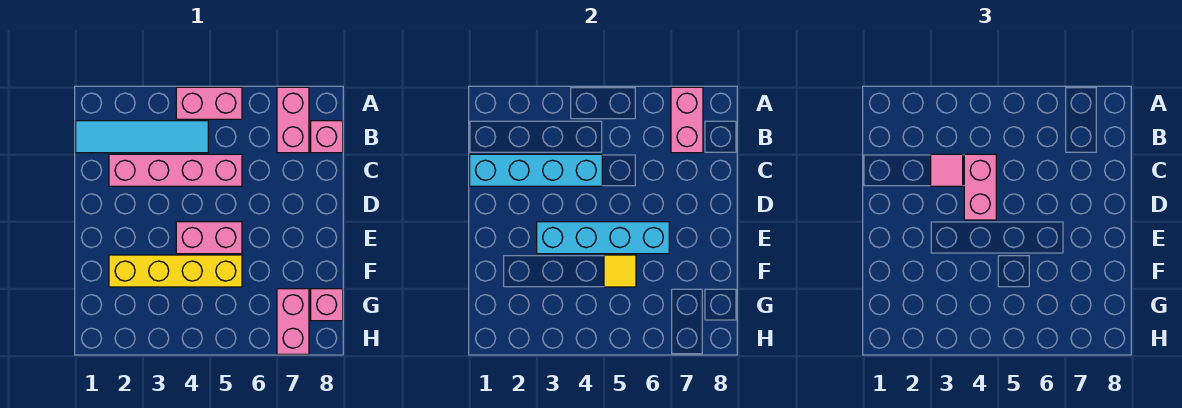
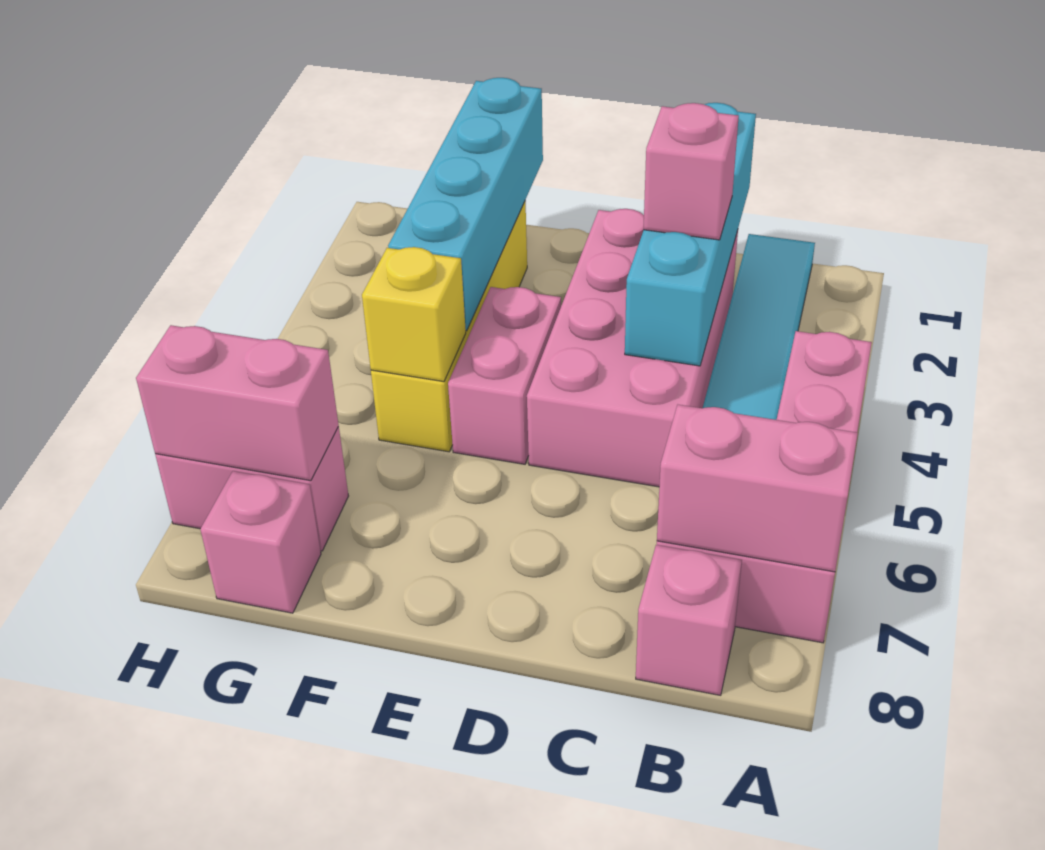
pink 1x4 brick [109,154,242,186] -> pink 2x4 brick [527,209,738,487]
pink 1x1 tile [931,154,963,186] -> pink 1x1 brick [643,103,739,240]
pink 1x2 brick [964,154,996,220] -> pink 1x2 brick moved to [136,325,339,481]
cyan 1x4 brick [537,222,669,254] -> cyan 1x4 brick moved to [388,78,543,331]
yellow 1x1 tile [604,255,636,287] -> yellow 1x1 brick [362,247,466,382]

